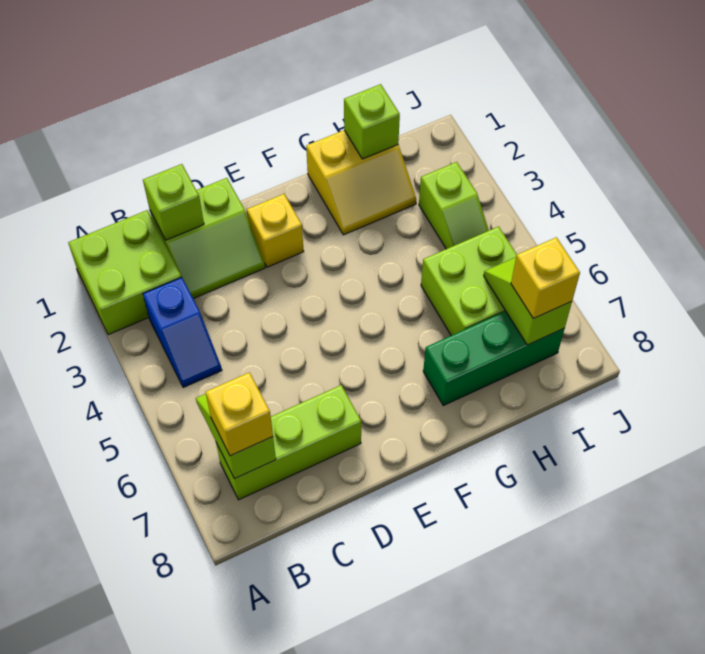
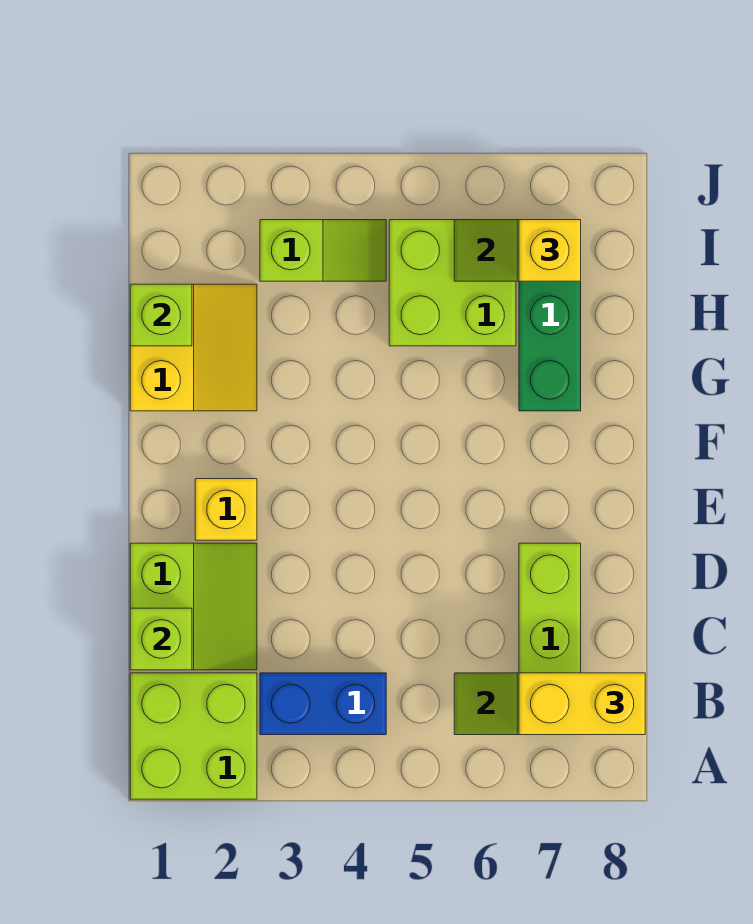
blue 1x2 slope [143,277,222,387] -> blue 1x2 brick [260,673,386,735]
yellow 1x1 brick [206,372,273,456] -> yellow 1x2 brick [519,673,645,735]

